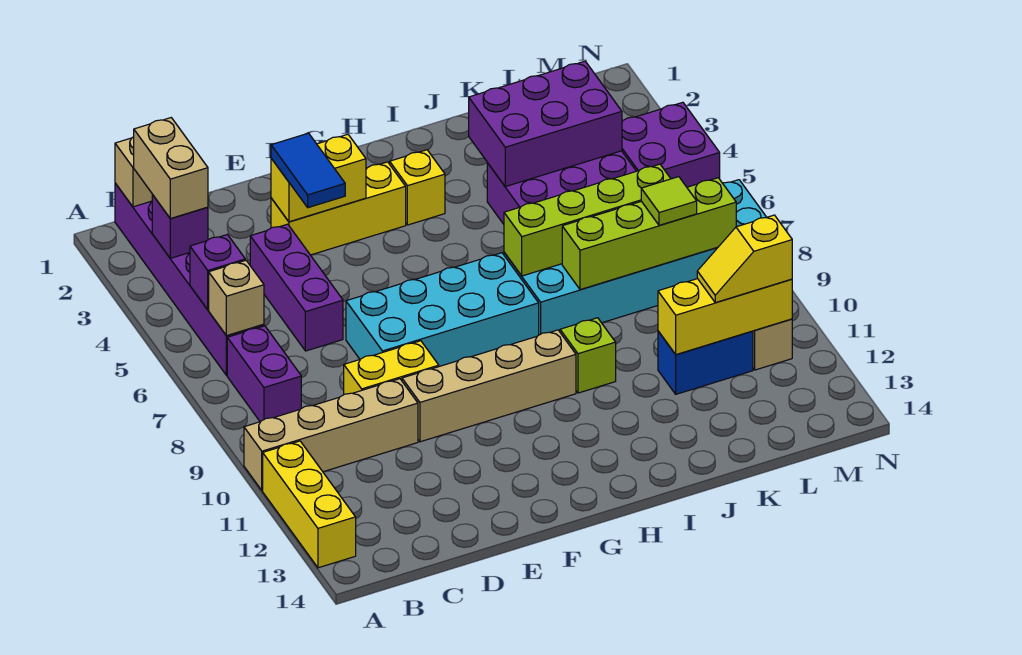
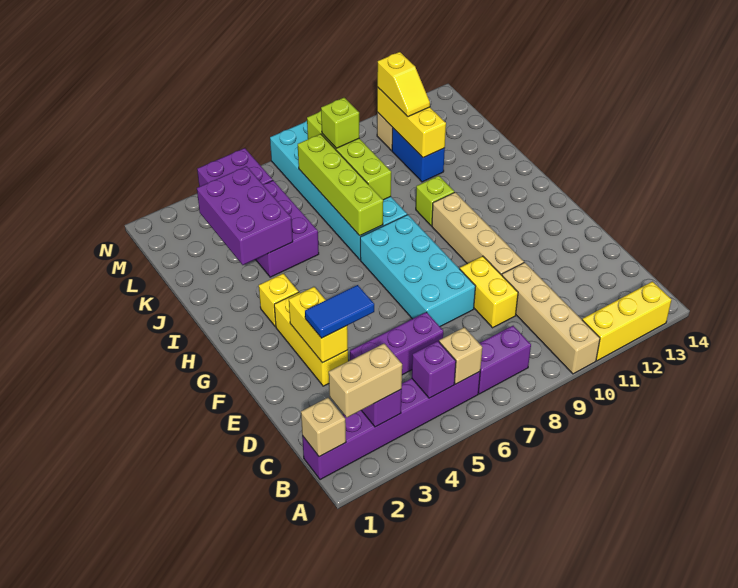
lime 1x1 tile [641,177,697,225] -> lime 1x1 brick [321,98,359,148]

